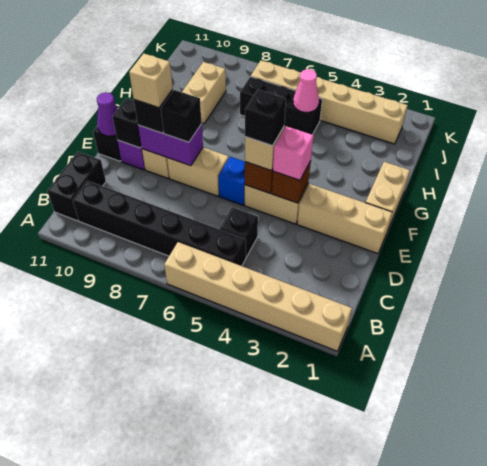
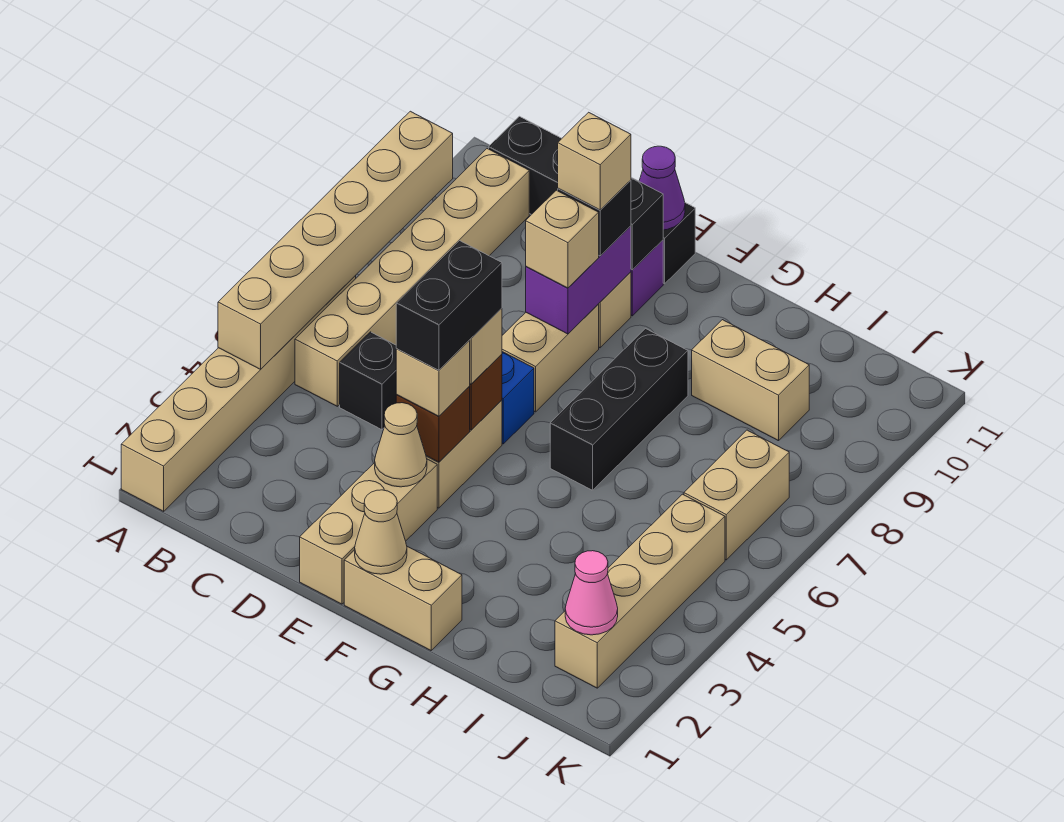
none -> tan 1x6 brick [218,111,453,369]
black 1x6 brick [73,181,246,266] -> tan 1x6 brick [295,149,529,406]
none -> tan 1x1 cone [375,403,427,487]
pink 1x1 brick [273,126,314,180] -> tan 1x1 brick [396,341,470,416]
black 1x1 brick [245,89,286,146] -> black 1x2 brick [396,240,502,370]
black 1x1 brick [161,90,202,142] -> tan 1x1 brick [526,190,599,288]
none -> tan 1x1 cone [355,490,407,574]
black 1x3 brick [240,76,322,135] -> black 1x3 brick moved to [550,329,688,490]
pink 1x1 cone [293,69,319,112] -> pink 1x1 cone moved to [565,551,618,635]

